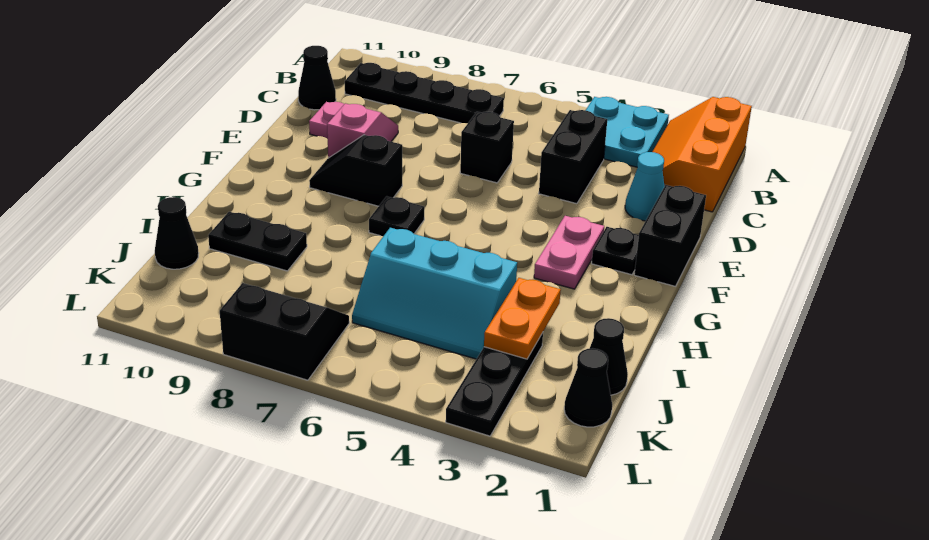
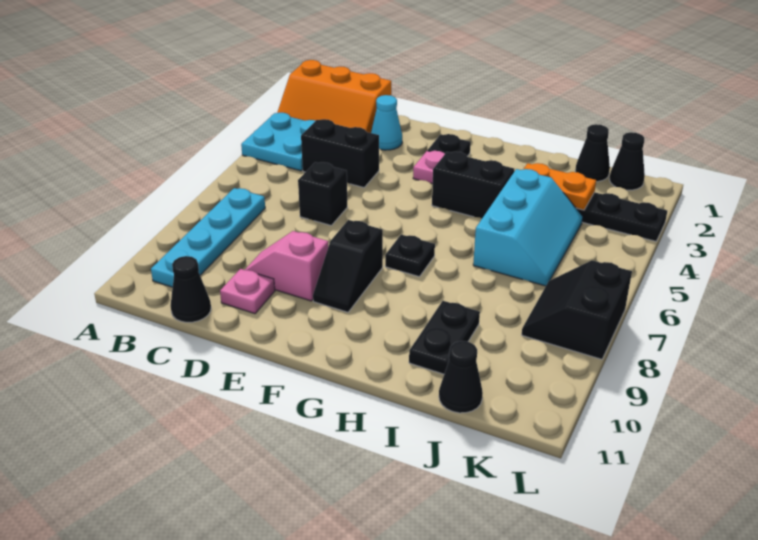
black 1x4 plate [345,63,504,123] -> cyan 1x4 plate [151,188,265,287]
black 1x2 brick [634,185,706,286] -> black 1x2 brick moved to [432,152,514,218]

